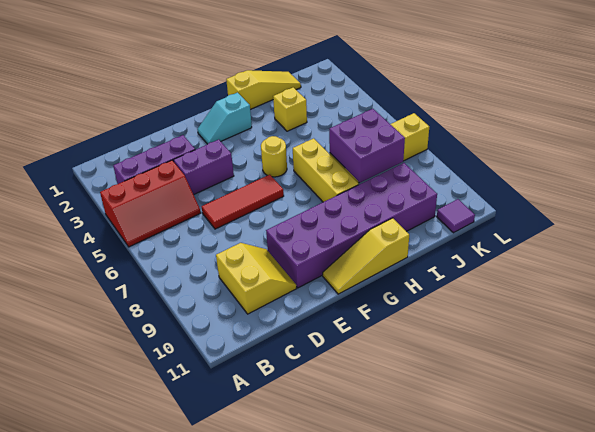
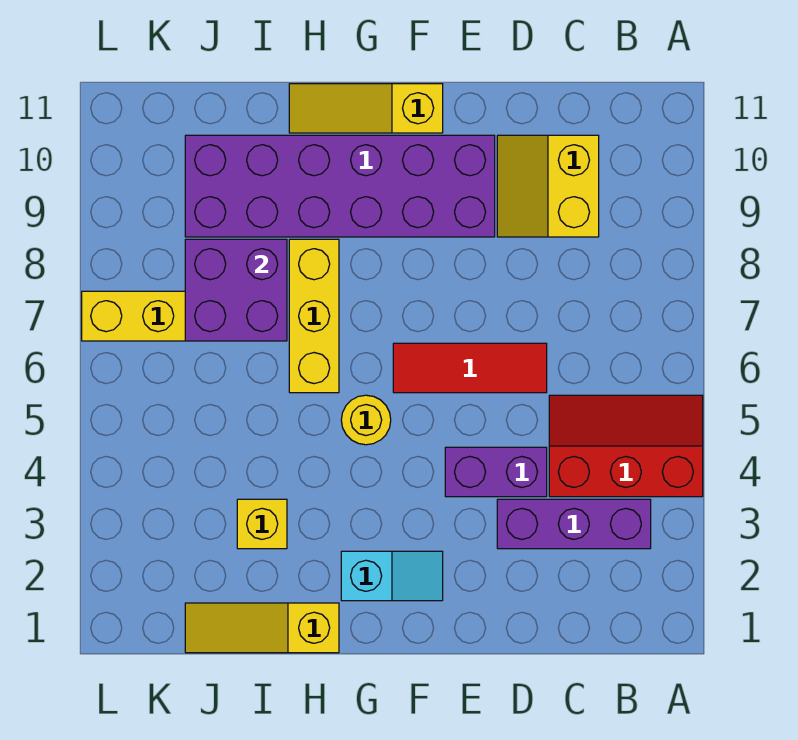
yellow 1x3 slope [323,218,409,294] -> yellow 1x3 slope turned to [289,84,443,133]
purple 1x1 tile [437,199,475,233] -> none

